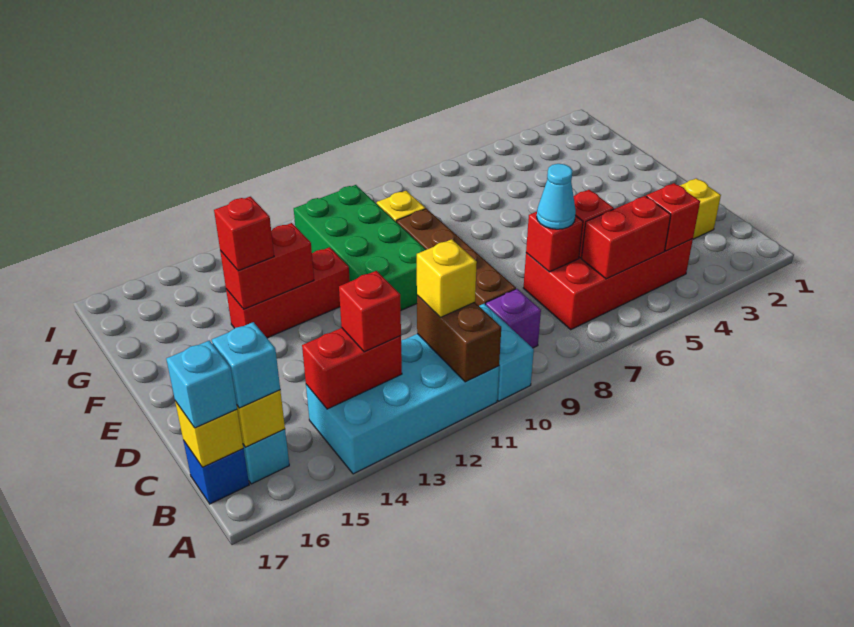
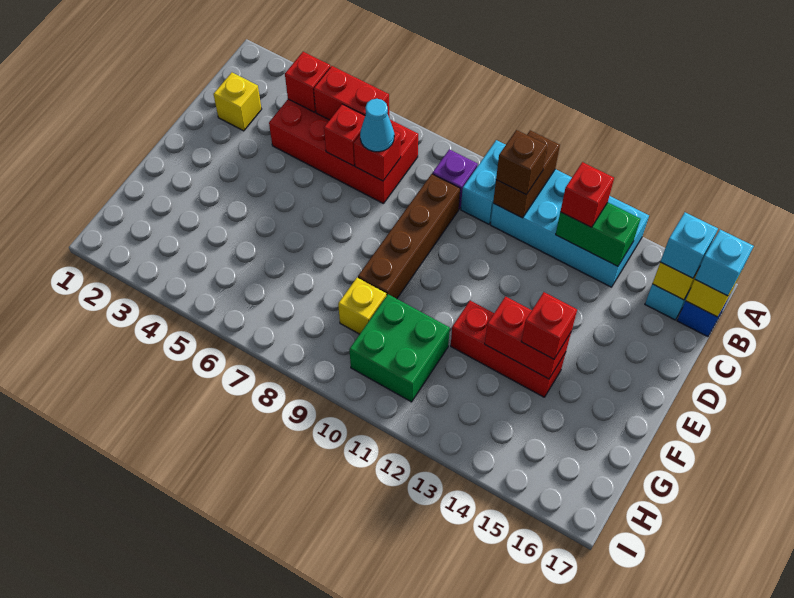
yellow 1x1 brick [417,239,477,317] -> brown 1x1 brick [496,130,547,194]
red 1x2 brick [302,328,402,409] -> green 1x2 brick [556,202,640,266]
green 2x4 brick [294,185,426,310] -> green 2x2 brick [349,294,450,402]

